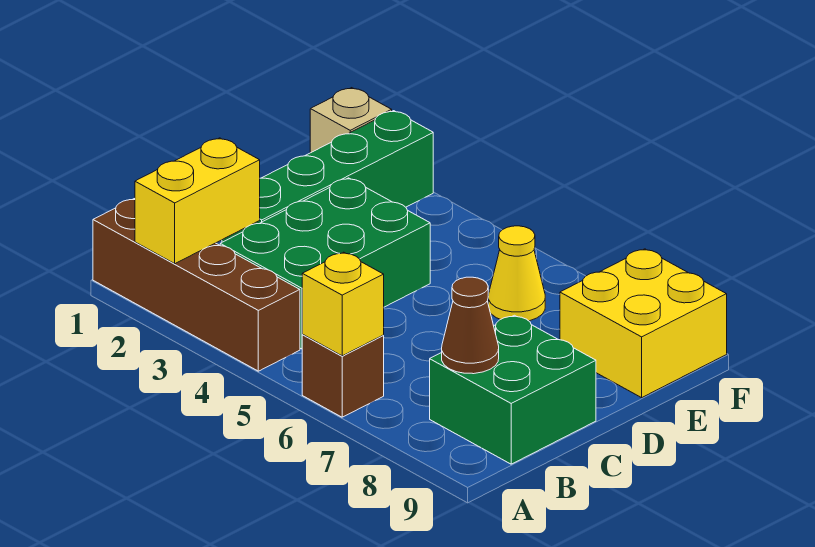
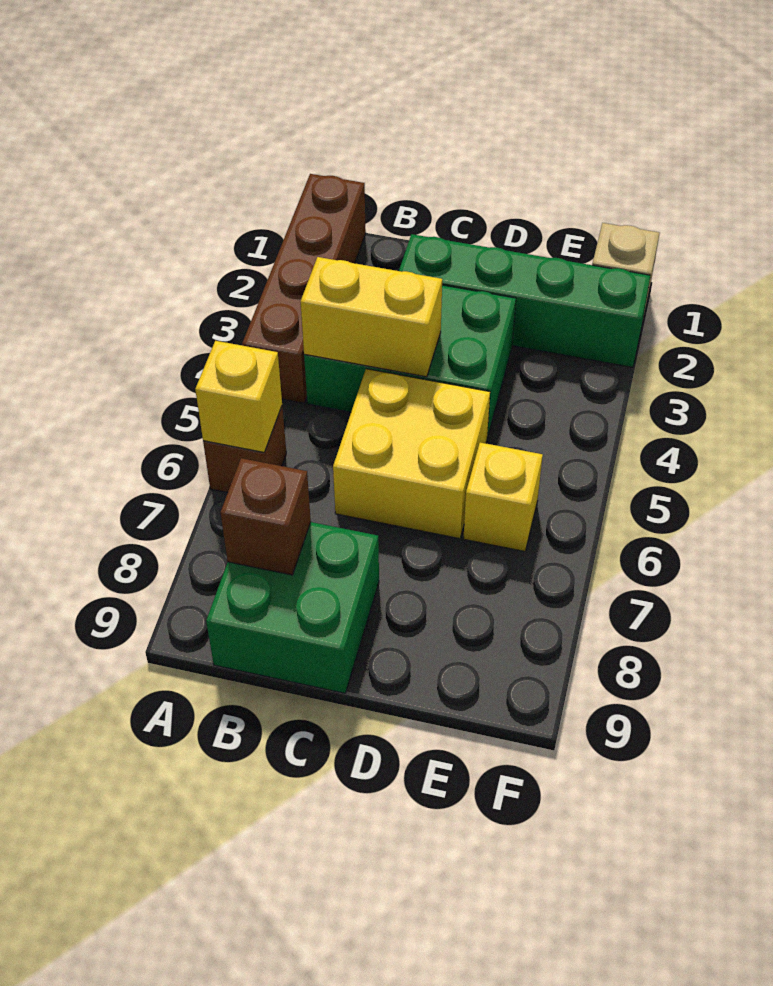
yellow 1x2 brick [135,138,260,264] -> yellow 1x2 brick moved to [300,257,442,377]
brown 1x1 cone [442,277,499,374] -> brown 1x1 brick [220,458,311,575]
yellow 1x1 cone [488,226,545,321] -> yellow 1x1 brick [463,442,543,551]
yellow 2x2 brick [560,249,727,398] -> yellow 2x2 brick moved to [333,369,490,539]

